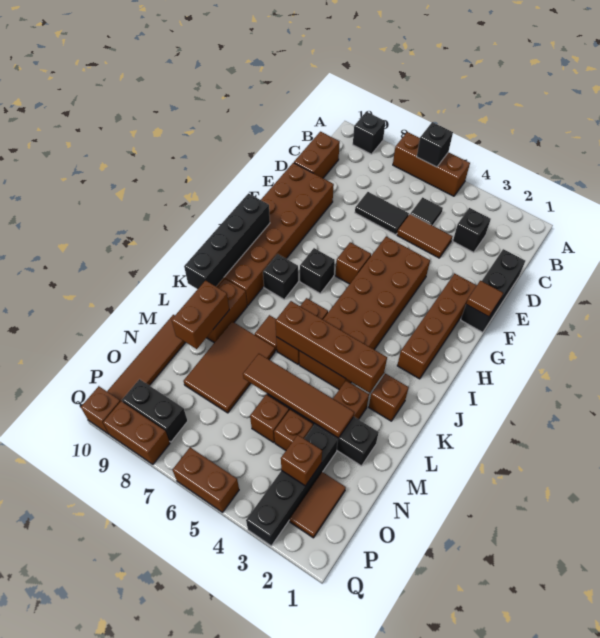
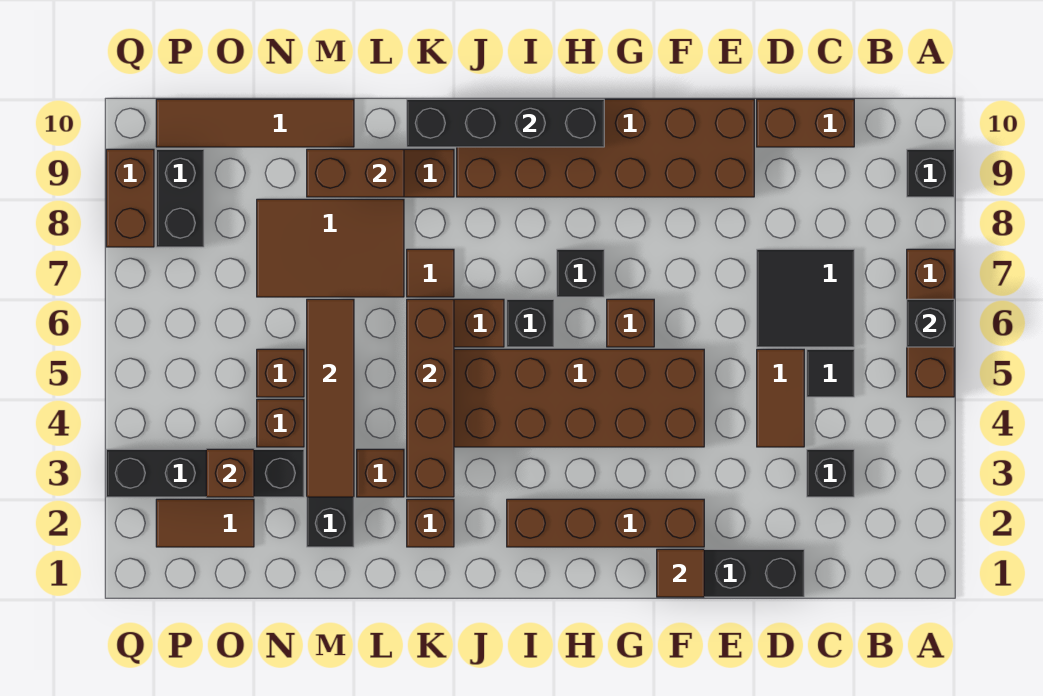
black 1x2 tile [355,192,409,235] -> black 2x2 tile [757,249,854,347]
black 1x1 brick [263,254,298,299] -> black 1x1 brick moved to [507,299,554,347]
brown 1x2 brick [173,447,239,512] -> none
brown 1x1 brick [81,386,120,434] -> none

